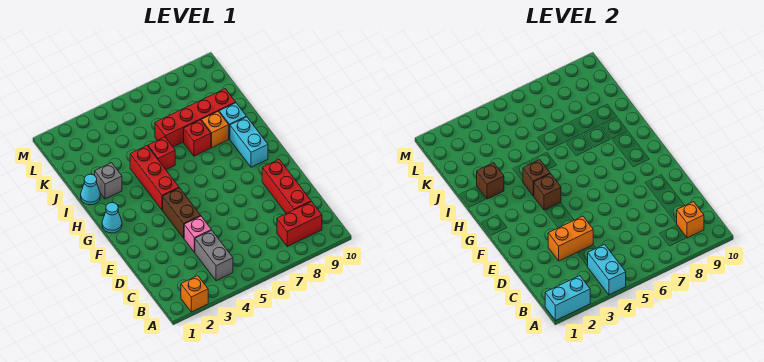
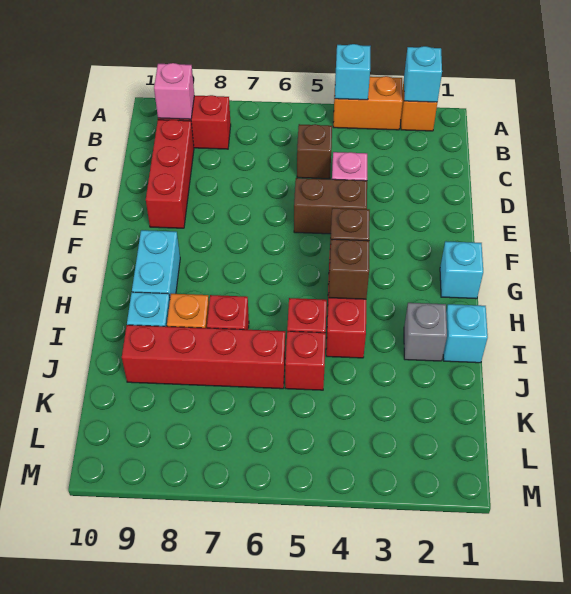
cyan 1x2 brick [545,276,590,321] -> cyan 1x1 brick [404,46,442,102]
cyan 1x2 brick [588,244,626,295] -> cyan 1x1 brick [335,44,371,100]
grey 1x2 brick [195,230,233,281] -> none
orange 1x1 brick [676,202,704,238] -> pink 1x1 brick [154,63,194,119]
orange 1x2 brick [548,216,593,261] -> orange 1x2 brick moved to [333,76,403,130]
brown 1x2 brick [163,188,200,238] -> brown 1x2 brick turned to [294,178,367,234]
cyan 1x1 cone [102,203,122,233] -> cyan 1x1 brick [440,241,483,299]
cyan 1x1 cone [81,174,100,205] -> cyan 1x1 brick [443,304,488,363]
brown 1x1 brick [477,163,504,199] -> brown 1x1 brick moved to [297,124,332,179]
none -> red 1x1 brick [285,331,326,390]

